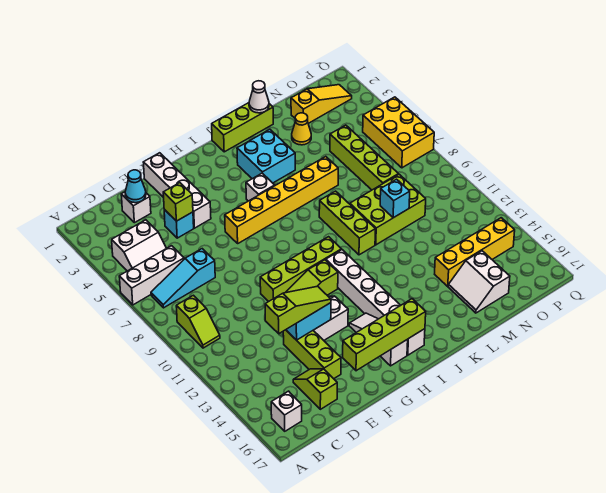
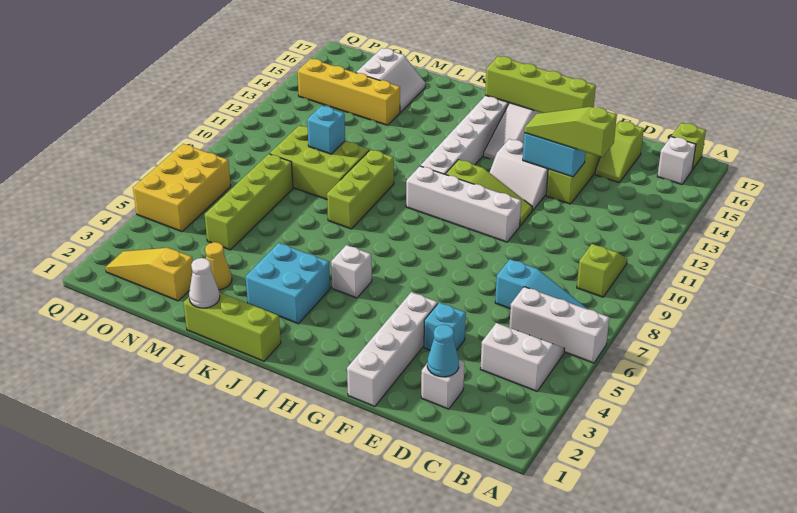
lime 1x1 brick [163,183,193,221] -> lime 1x1 brick moved to [671,123,706,170]
lime 1x4 brick [260,237,341,302] -> white 1x4 brick [406,166,521,242]
yellow 1x6 brick [225,157,338,243] -> none

